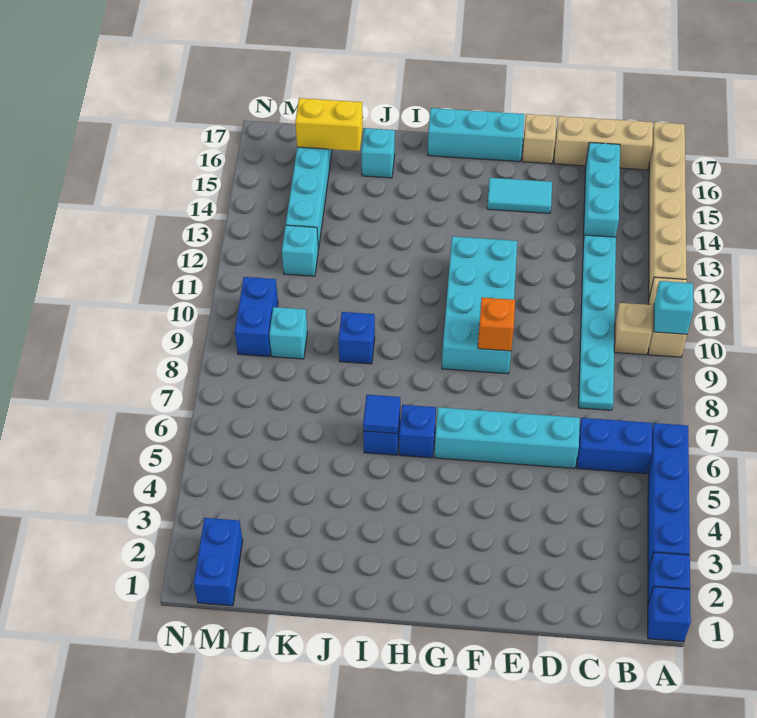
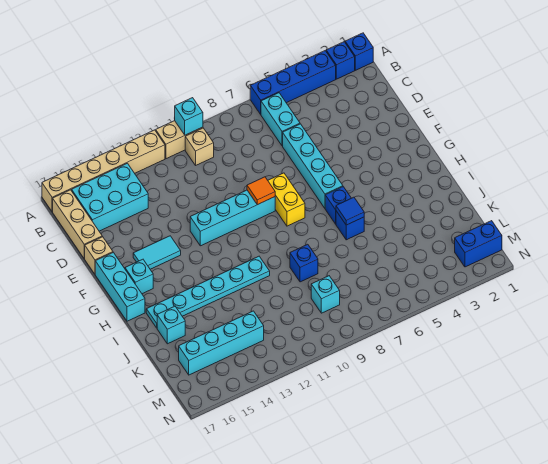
blue 1x2 brick [577,418,652,474] -> cyan 1x2 brick [261,93,300,146]
cyan 1x6 plate [578,235,616,410] -> cyan 1x6 plate moved to [146,256,270,328]
cyan 1x3 brick [583,142,620,240] -> cyan 2x3 brick [72,163,148,231]
cyan 1x2 tile [487,178,552,213] -> cyan 1x2 tile turned to [133,236,181,269]
cyan 2x4 brick [442,236,517,374] -> cyan 1x4 brick [190,190,275,246]
orange 1x1 brick [478,298,515,351] -> orange 1x1 tile [247,177,275,205]
yellow 1x2 brick [295,98,363,151] -> yellow 1x2 brick moved to [268,173,305,226]
cyan 1x1 brick [282,225,318,276] -> cyan 1x1 brick moved to [125,259,153,294]
blue 1x2 brick [235,277,278,357] -> none

